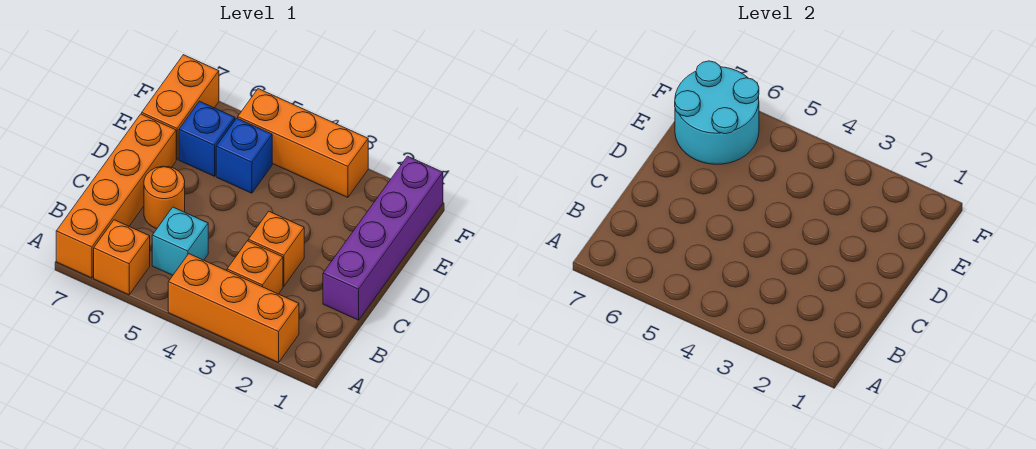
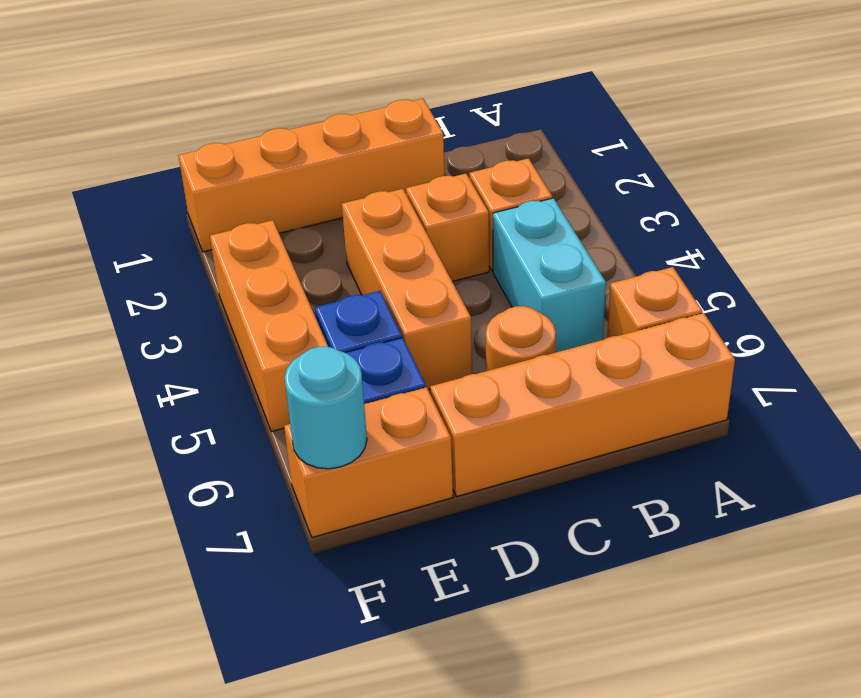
orange 1x3 brick [168,254,299,363] -> orange 1x3 brick moved to [342,189,472,389]
cyan 1x1 brick [152,207,208,275] -> cyan 1x2 brick [493,198,606,353]
purple 1x4 brick [323,156,443,320] -> orange 1x4 brick [178,99,445,252]
cyan 2x2 round brick [675,61,759,164] -> cyan 1x1 round brick [284,347,367,469]

